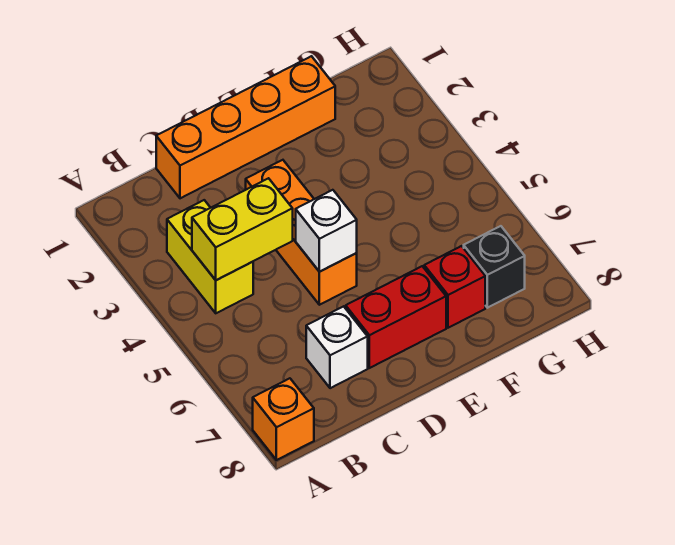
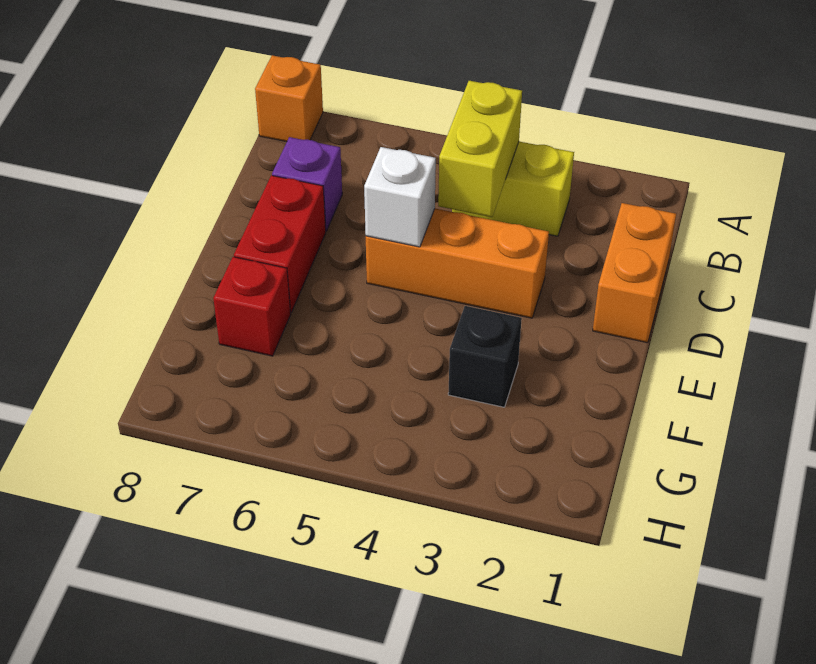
orange 1x4 brick [156,56,335,198] -> orange 1x2 brick [593,203,676,343]
white 1x1 brick [306,306,368,388] -> purple 1x1 brick [272,137,342,231]
black 1x1 brick [464,226,525,308] -> black 1x1 brick moved to [448,306,522,407]

